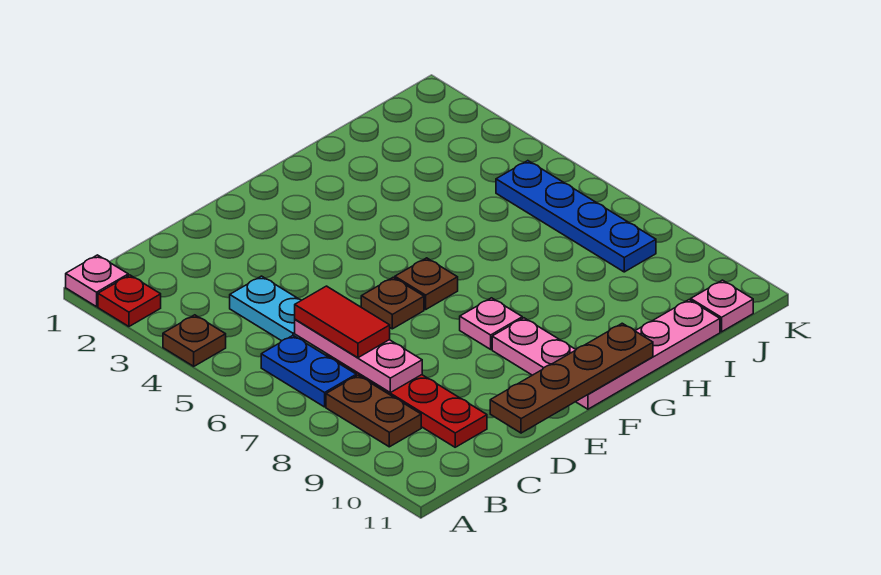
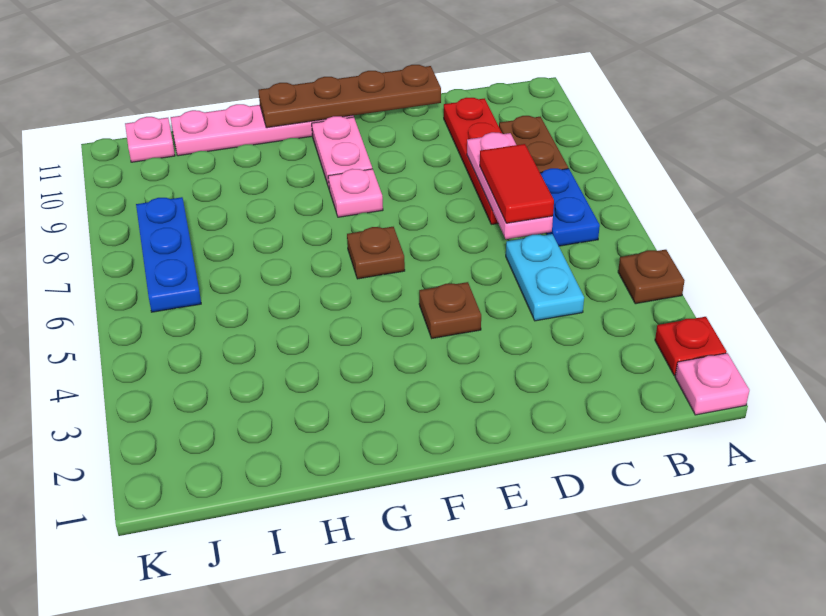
brown 1x1 plate [361,277,424,329] -> brown 1x1 plate moved to [419,282,481,338]
blue 1x4 plate [496,161,656,272] -> blue 1x3 plate [136,197,201,312]

